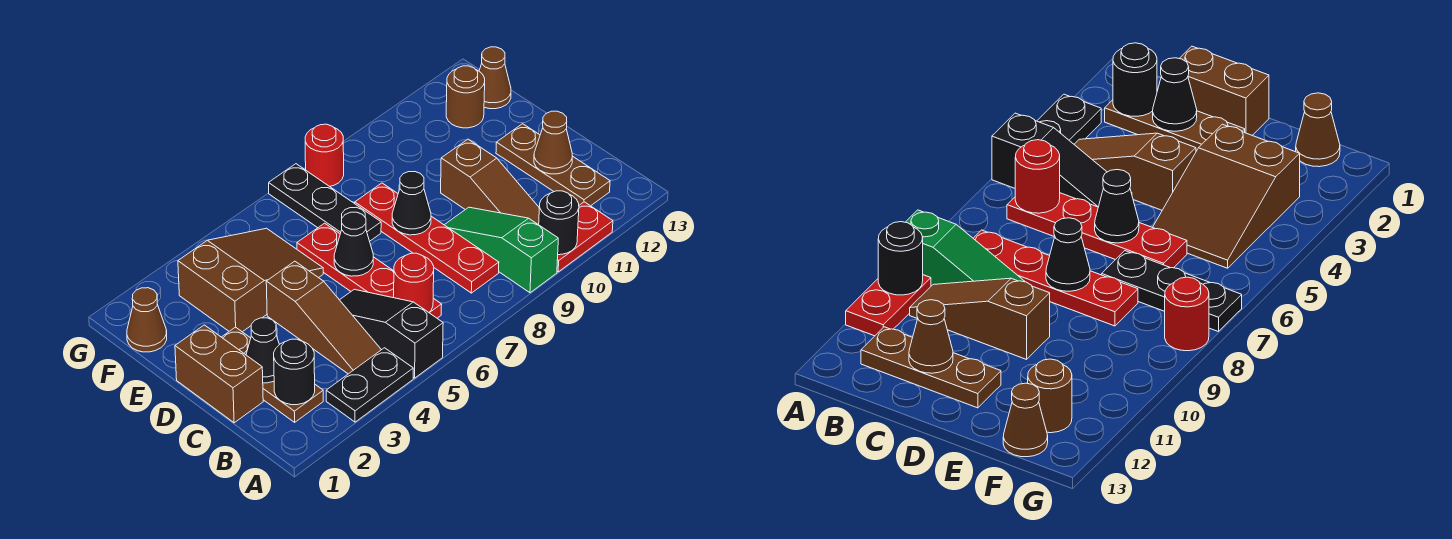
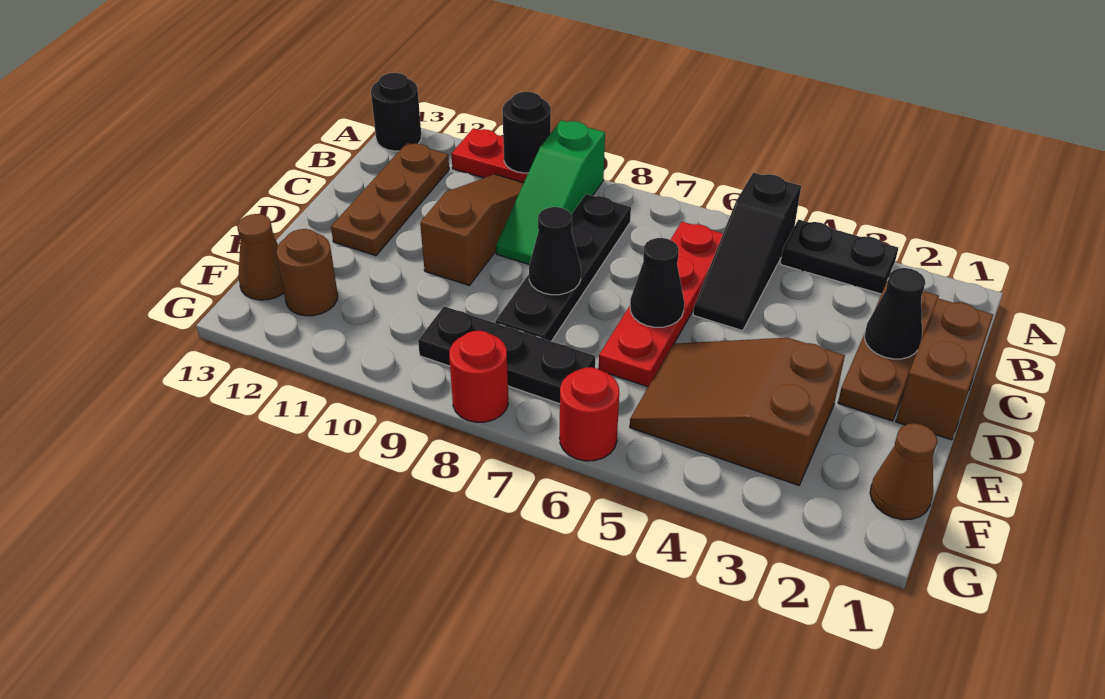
black 1x1 round brick [274,339,315,405] -> black 1x1 round brick moved to [371,73,421,151]
brown 1x3 slope [266,261,381,374] -> none
red 1x1 round brick [394,253,434,312] -> red 1x1 round brick moved to [560,367,619,461]
red 1x4 plate [355,183,499,293] -> black 1x4 plate [495,194,631,341]
brown 1x1 cone [534,111,572,174] -> none
black 1x3 plate [269,164,381,241] -> black 1x3 plate turned to [418,306,595,404]

